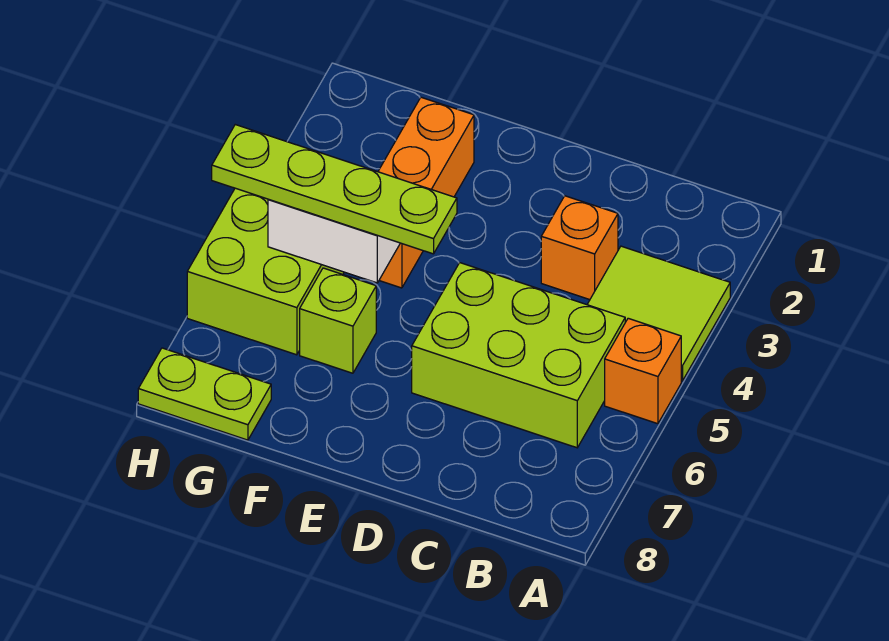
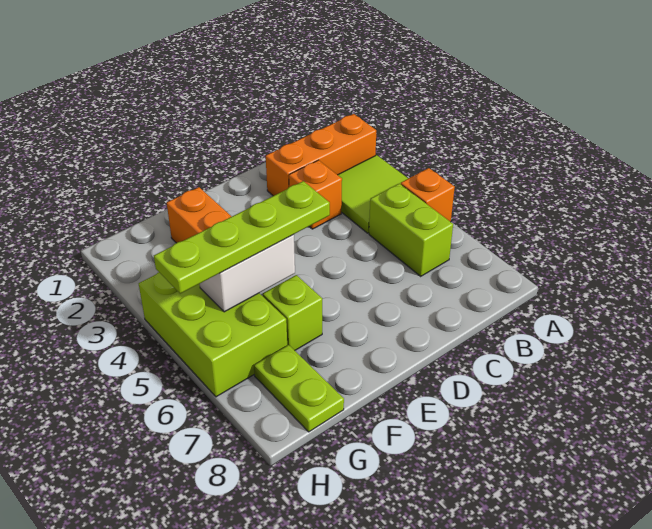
none -> orange 1x3 brick [266,114,376,196]
lime 2x3 brick [412,263,625,448] -> lime 1x2 brick [369,184,453,276]
lime 1x2 plate [138,348,271,440] -> lime 1x2 plate turned to [254,345,344,432]

